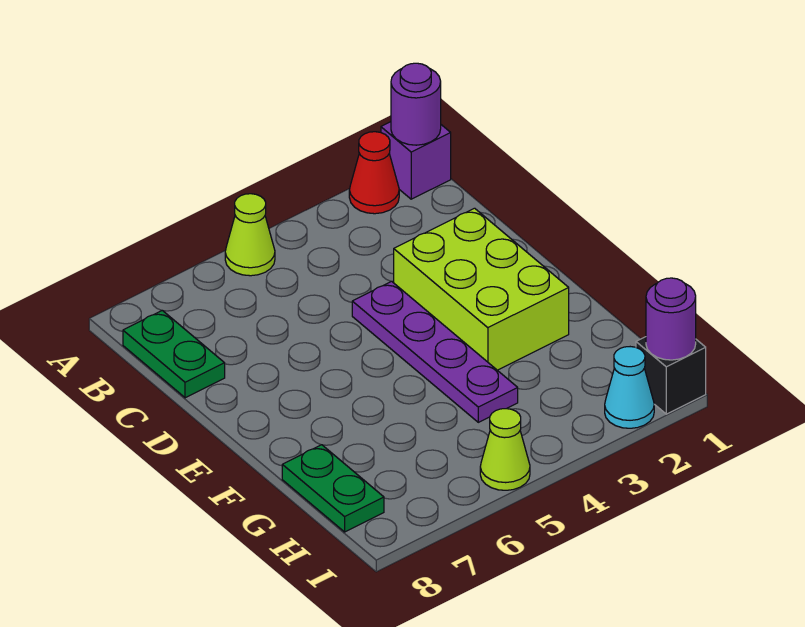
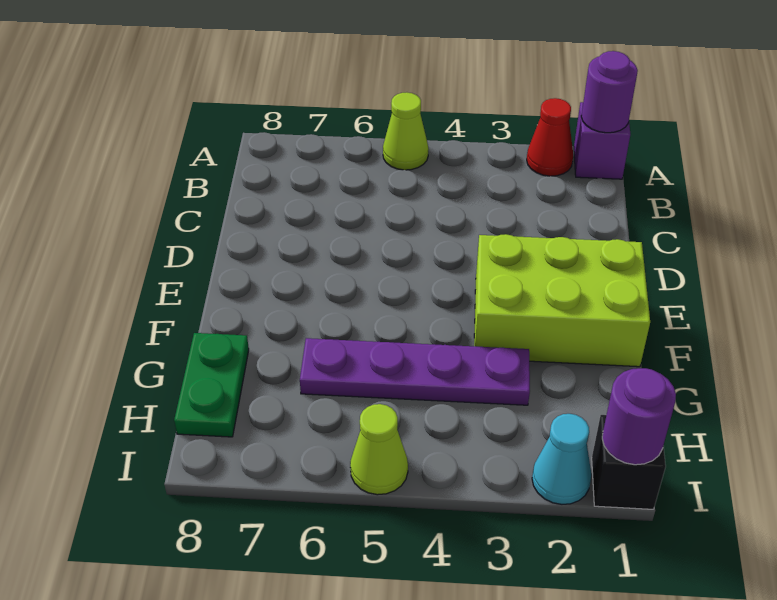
green 1x2 plate [123,311,225,398] -> none
lime 2x3 brick [394,208,569,370] -> lime 2x3 brick turned to [474,234,650,367]
purple 1x4 plate [352,281,518,422] -> purple 1x4 plate turned to [300,338,530,405]

